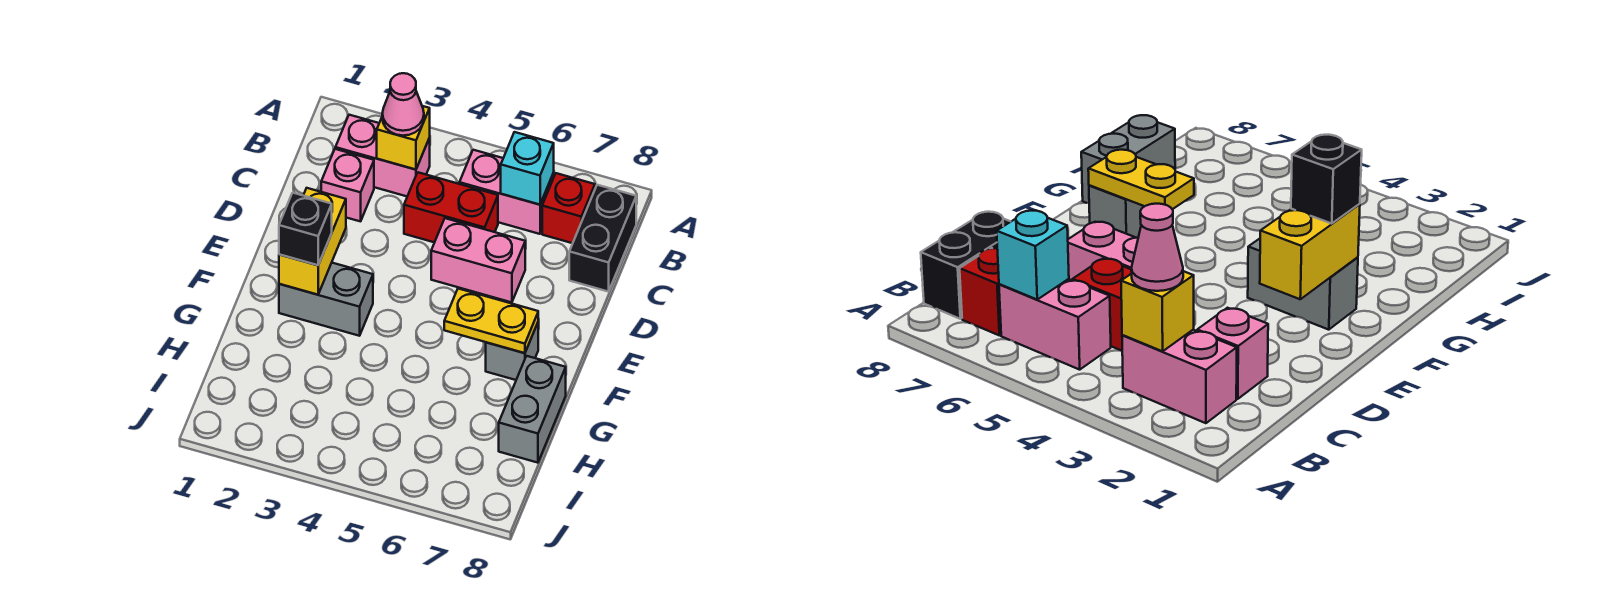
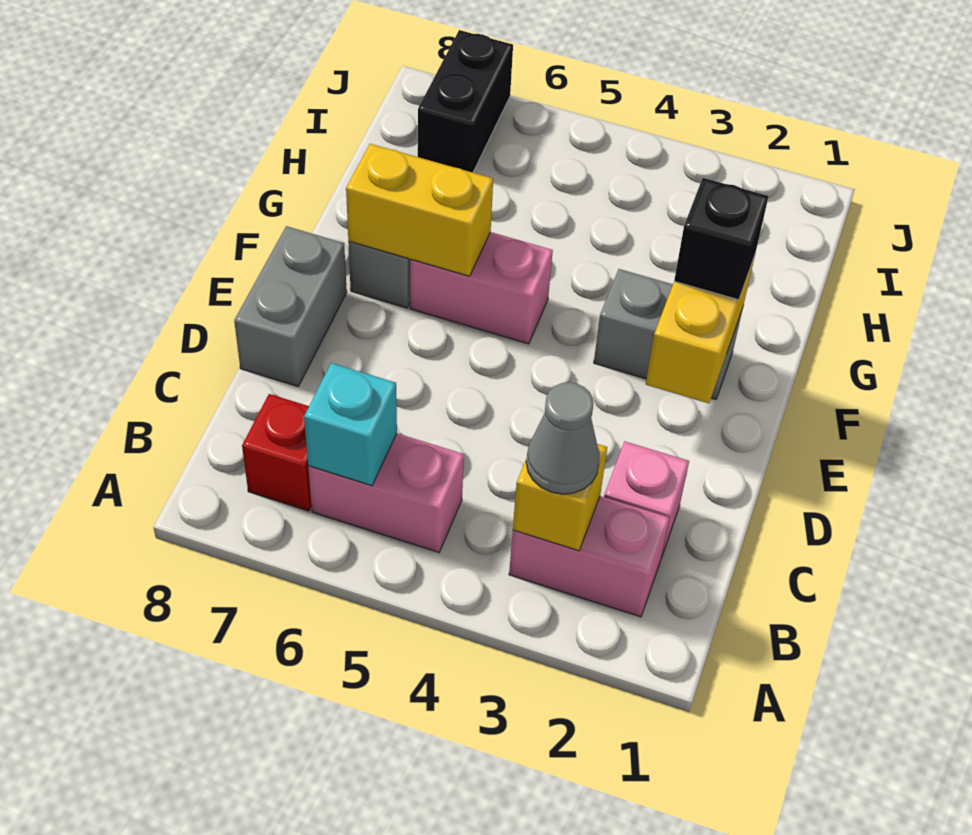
pink 1x1 cone [382,73,424,136] -> grey 1x1 cone [526,383,600,494]
black 1x2 brick [569,185,636,292] -> black 1x2 brick moved to [418,30,513,172]
red 1x2 brick [404,172,498,242] -> none
pink 1x2 brick [431,218,525,302] -> pink 1x2 brick moved to [410,232,553,344]
yellow 1x2 plate [444,289,538,353] -> yellow 1x2 brick [346,144,493,276]
grey 1x2 brick [499,356,566,463] -> grey 1x2 brick moved to [234,226,347,386]

